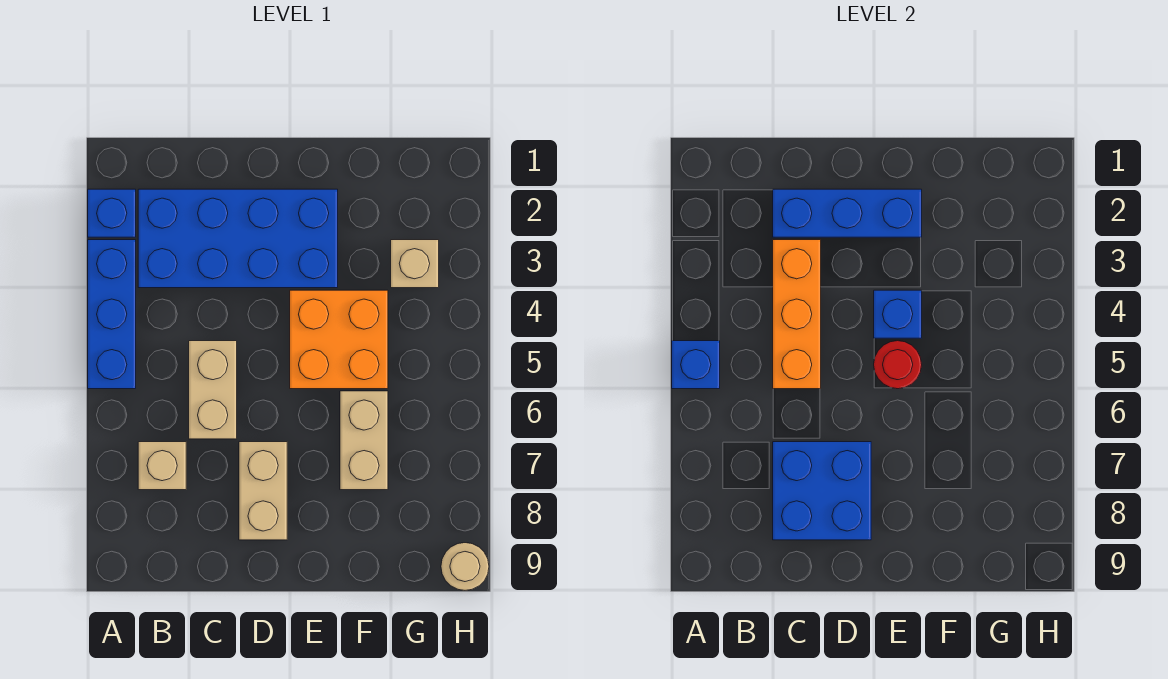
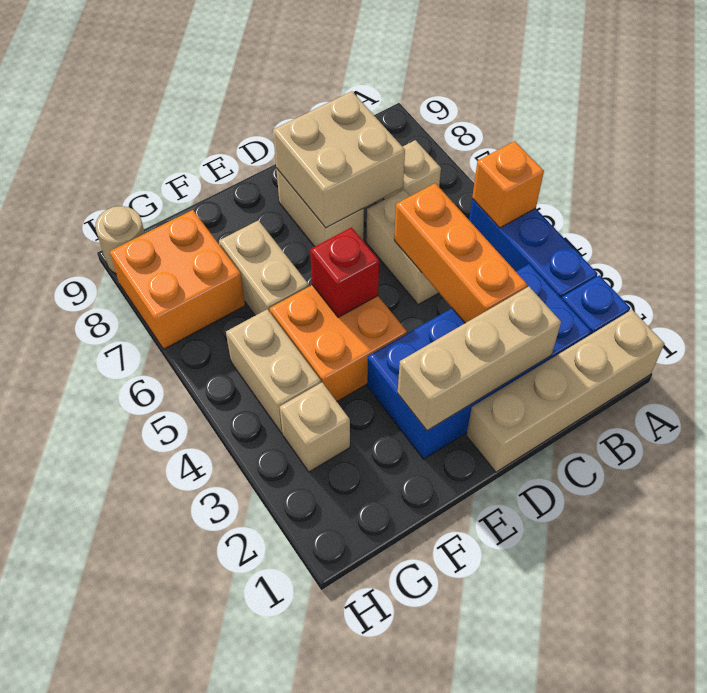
none -> tan 1x4 brick [466,310,664,472]
blue 1x1 brick [672,341,720,389] -> orange 1x1 brick [472,141,544,228]
blue 1x3 brick [773,189,922,237] -> tan 1x3 brick [398,287,561,431]
blue 2x2 brick [773,442,871,540] -> tan 2x2 brick [273,91,405,228]
blue 1x1 brick [874,290,922,338] -> none
red 1x1 round brick [874,341,922,389] -> red 1x1 brick [310,227,379,318]
none -> tan 1x2 brick [226,309,321,433]
none -> orange 2x2 brick [110,210,245,349]

